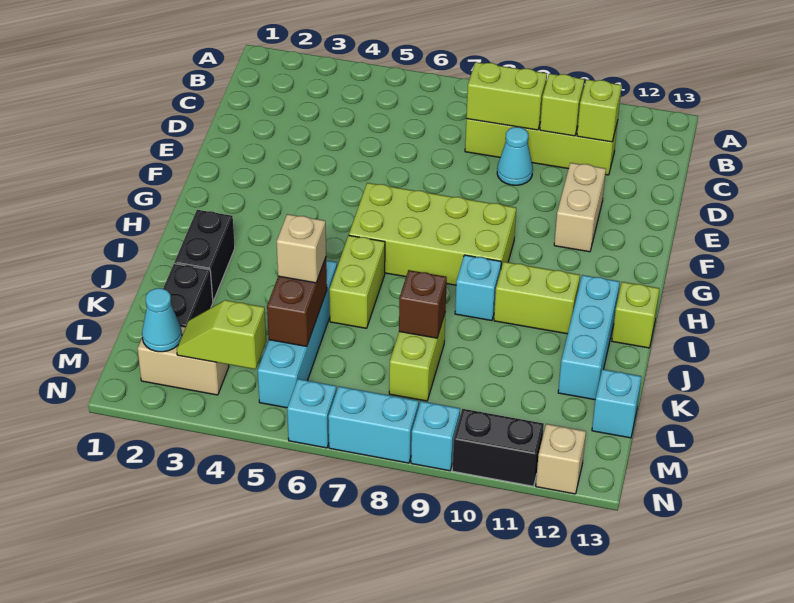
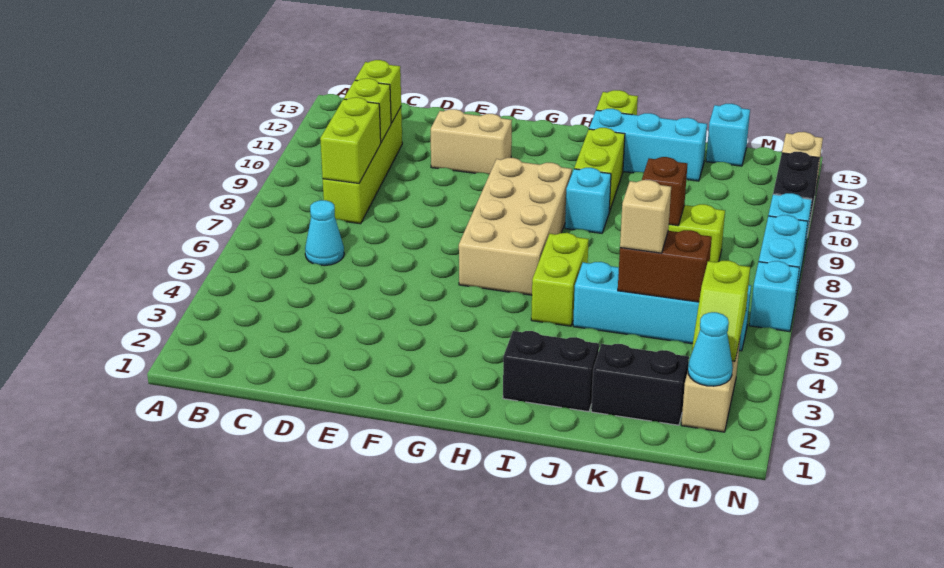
cyan 1x1 cone [497,127,533,185] -> cyan 1x1 cone moved to [305,200,344,266]
lime 2x4 brick [349,183,516,285] -> tan 2x4 brick [459,158,572,295]
lime 1x2 brick [329,236,385,328] -> lime 1x2 brick turned to [531,233,589,326]

